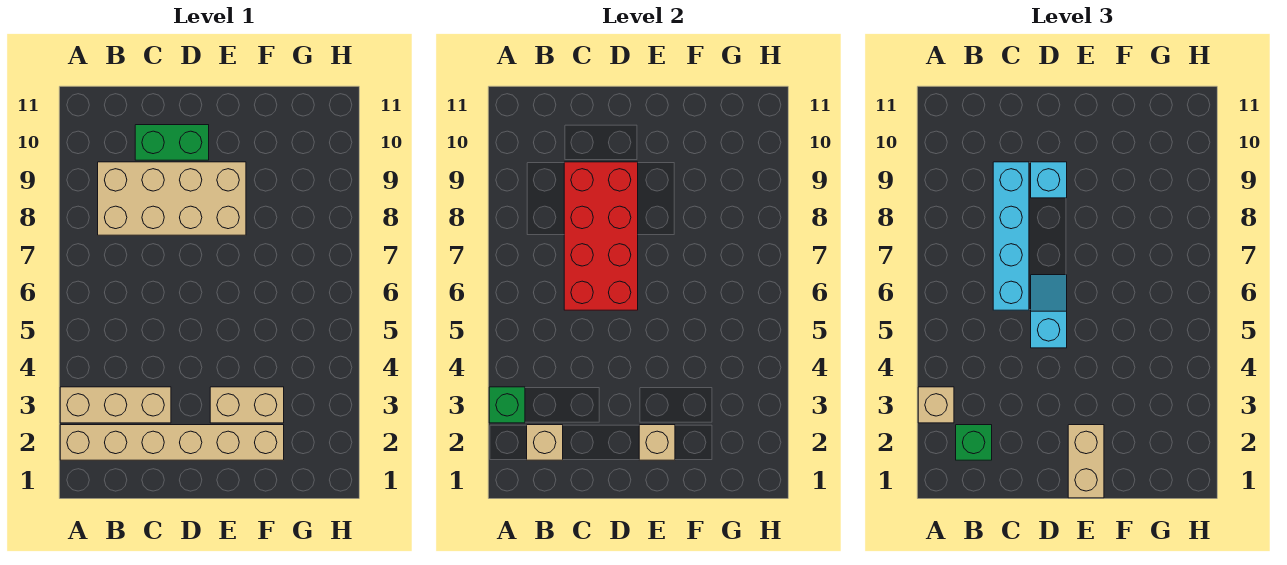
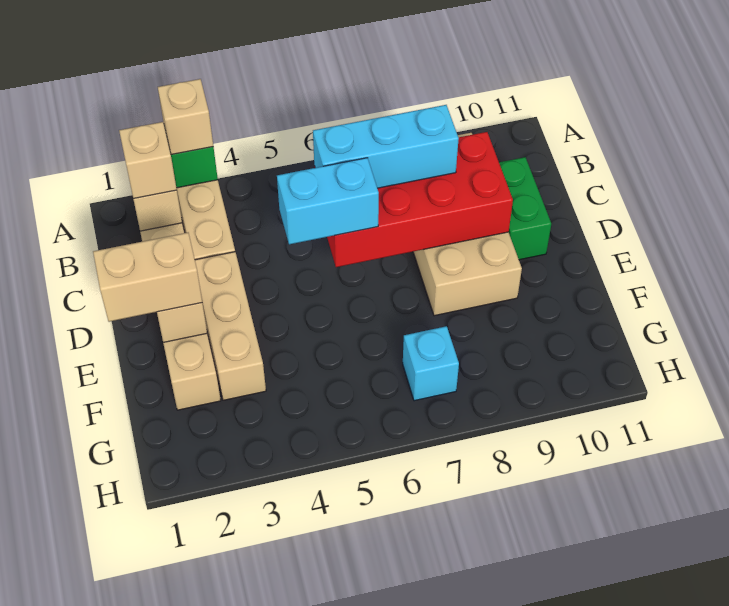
green 1x1 brick [956,425,992,460] -> tan 1x1 brick [119,122,177,199]
cyan 1x4 brick [993,162,1029,310] -> cyan 1x3 brick [313,105,459,188]
cyan 1x2 slope [1031,275,1067,348] -> cyan 1x2 brick [277,158,379,244]
cyan 1x1 brick [1031,162,1067,198] -> cyan 1x1 brick moved to [403,326,459,401]
tan 1x2 brick [210,387,284,423] -> tan 1x3 brick [195,252,266,400]

